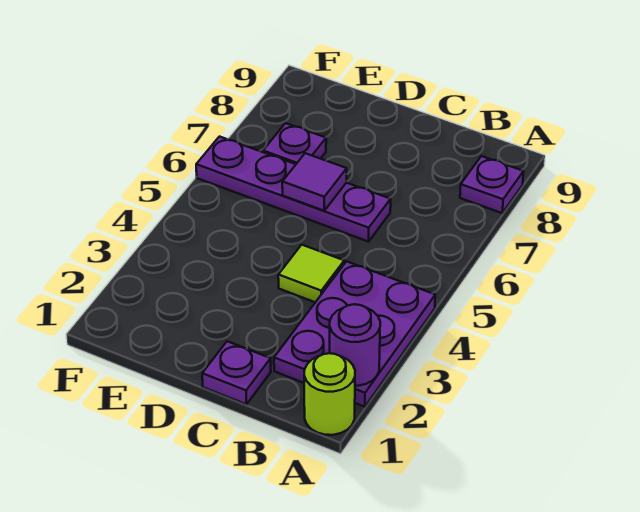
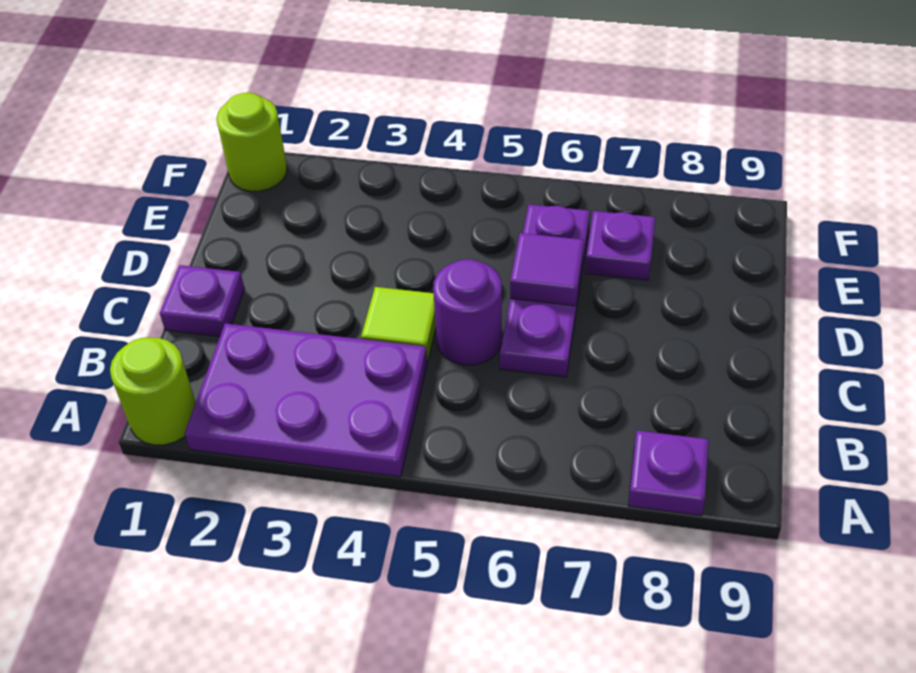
purple 1x1 round brick [330,304,380,386] -> purple 1x1 round brick moved to [433,259,502,365]
purple 1x4 plate [196,137,391,242] -> purple 1x3 plate [500,204,590,377]
none -> lime 1x1 round brick [216,93,287,191]

